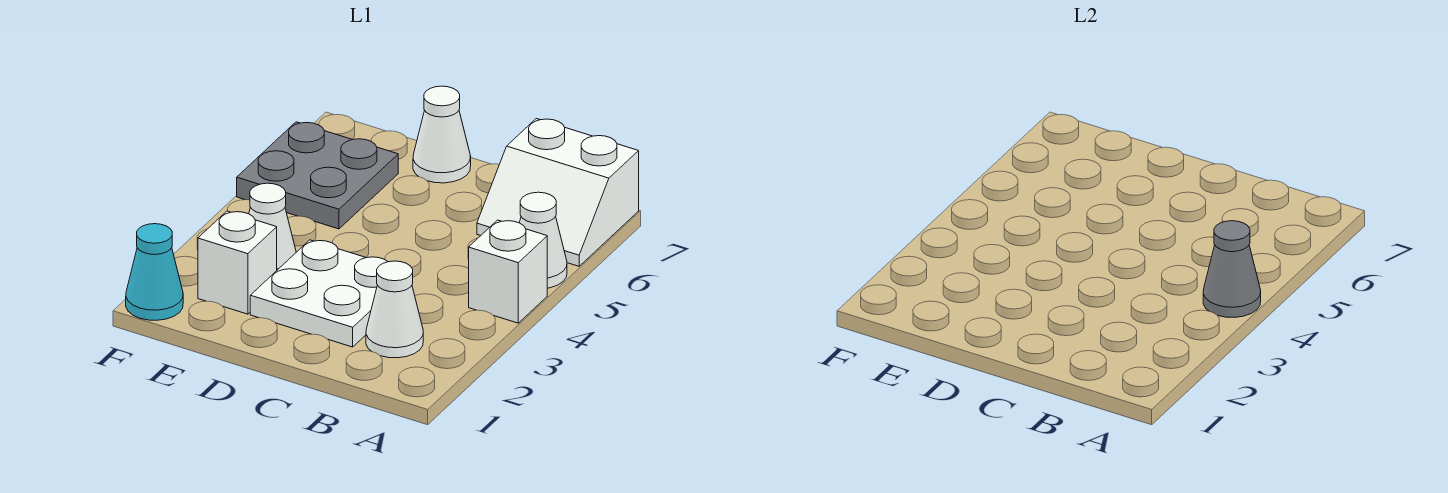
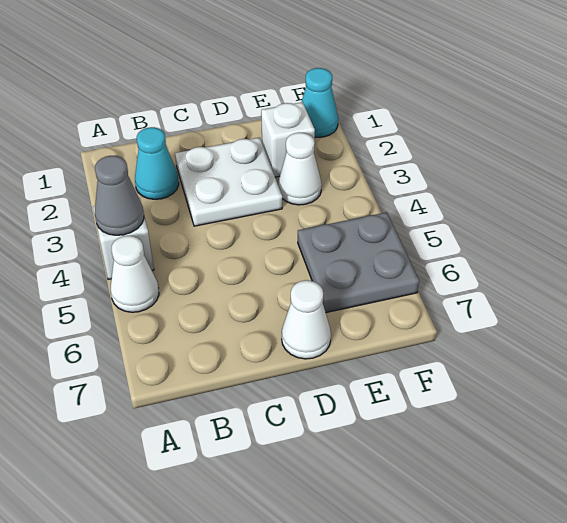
white 2x2 slope [477,119,639,266] -> none
white 1x1 cone [366,261,423,358] -> cyan 1x1 cone [135,127,179,199]

